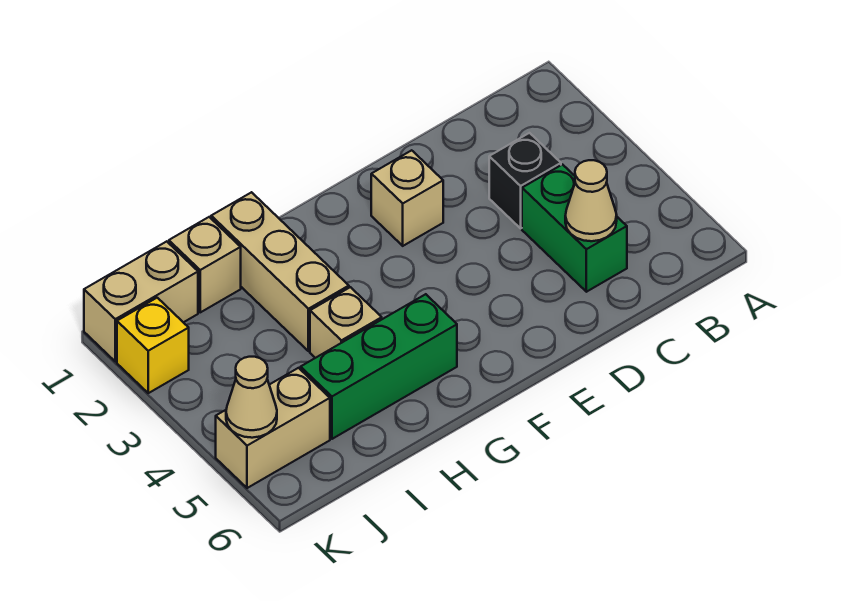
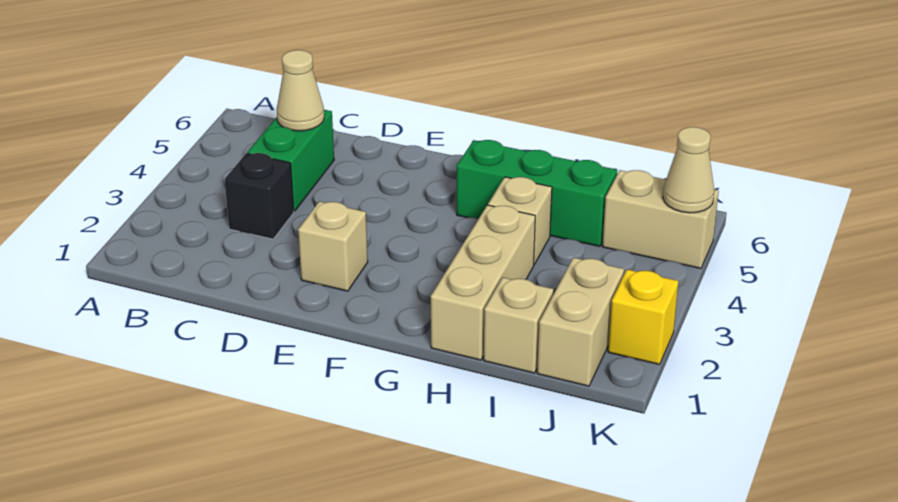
tan 1x2 brick [84,241,198,362] -> tan 1x2 brick turned to [537,258,624,386]

